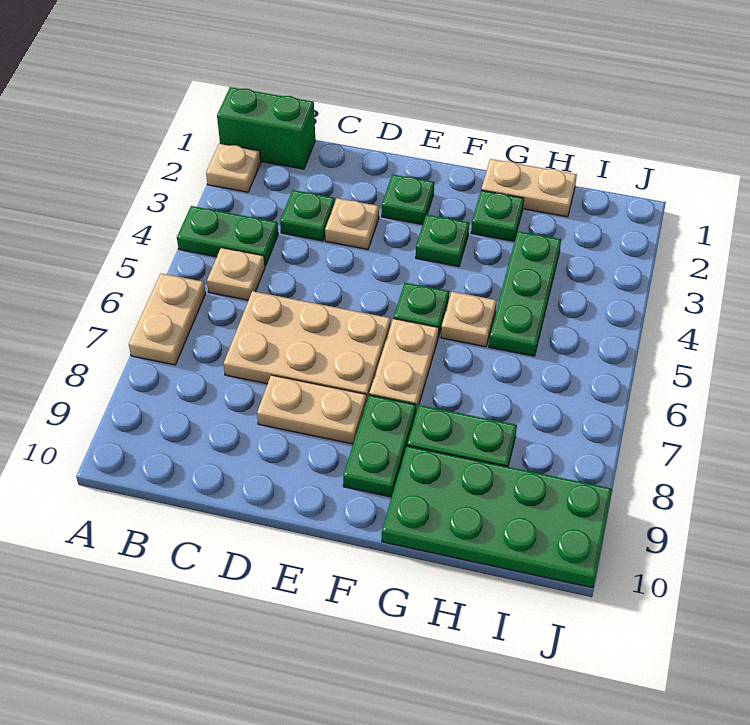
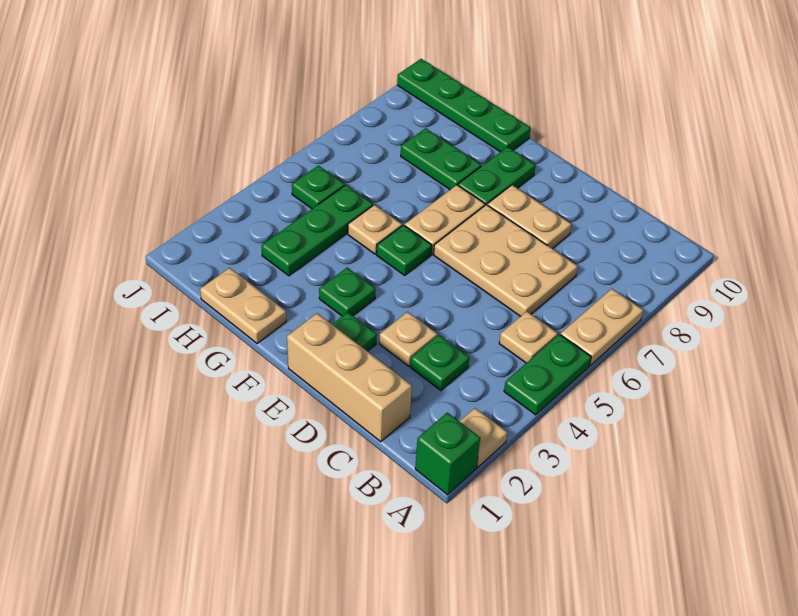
green 1x2 brick [217,87,315,169] -> green 1x1 brick [415,412,480,495]
green 1x2 plate [177,206,278,266] -> green 1x2 plate turned to [504,334,591,415]
none -> tan 1x3 brick [287,313,412,442]
green 1x1 plate [471,190,524,241] -> green 1x1 plate moved to [292,165,345,209]
green 2x4 plate [382,446,612,588] -> green 1x4 plate [397,59,530,152]

